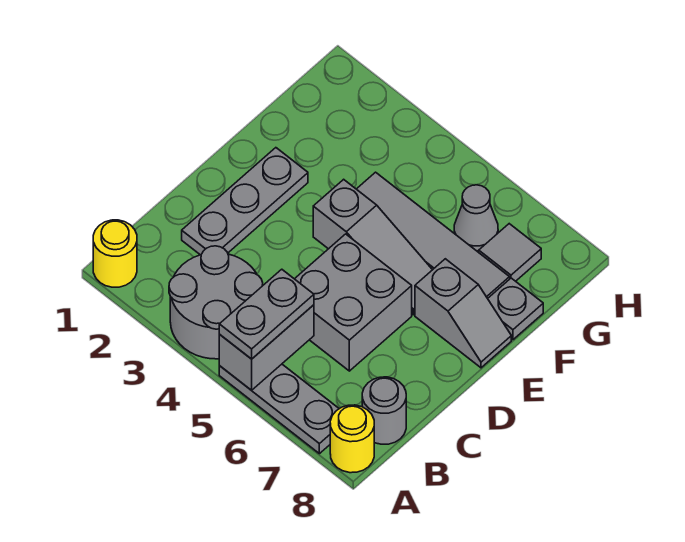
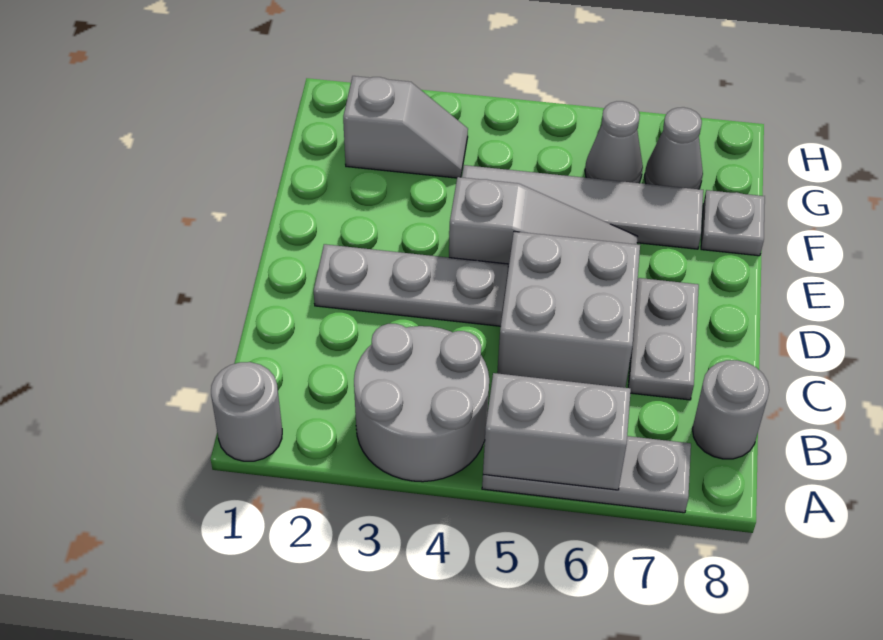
yellow 1x1 round brick [93,220,137,287] -> grey 1x1 round brick [211,362,282,461]
grey 1x2 brick [219,305,314,390] -> grey 1x2 brick turned to [483,373,631,490]
grey 1x2 plate [219,269,314,359] -> grey 1x2 plate moved to [628,278,699,400]
yellow 1x1 round brick [330,405,374,473] -> none
grey 1x3 plate [182,148,308,255] -> grey 1x3 plate turned to [314,244,508,326]
grey 1x2 slope [415,259,511,368] -> grey 1x2 slope moved to [343,76,468,178]
grey 1x1 tile [479,224,541,281] -> grey 1x1 cone [645,107,703,189]

